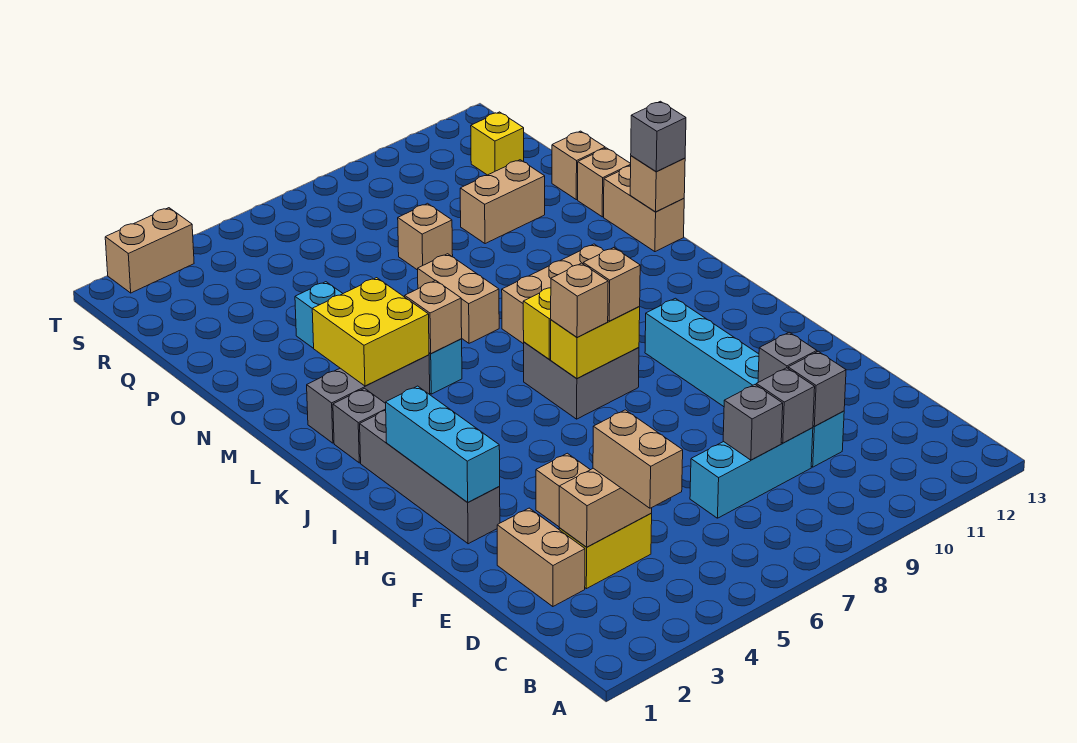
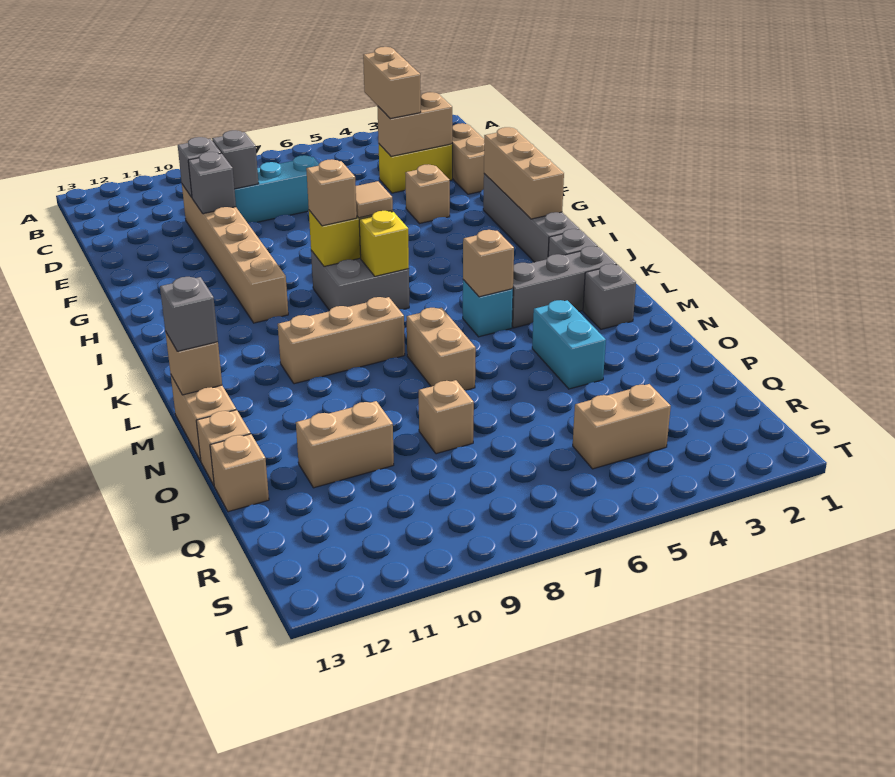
grey 1x1 brick [723,385,783,460] -> grey 1x1 brick moved to [583,264,636,329]
cyan 1x6 brick [645,298,844,467] -> tan 1x6 brick [182,184,288,323]
cyan 1x3 brick [386,386,500,502] -> tan 1x3 brick [484,127,564,219]
tan 1x1 brick [551,263,608,338] -> tan 1x1 tile [356,181,393,218]
yellow 2x2 brick [312,278,429,386] -> none
yellow 1x1 brick [471,112,524,175] -> none
tan 1x2 brick [105,208,194,293] -> tan 1x2 brick moved to [573,384,671,469]

